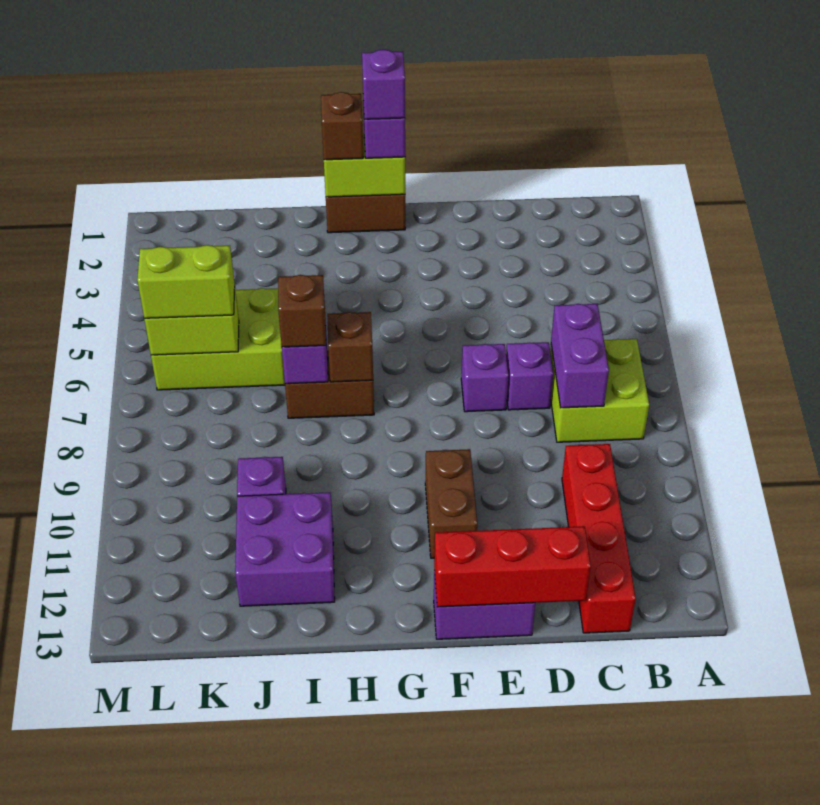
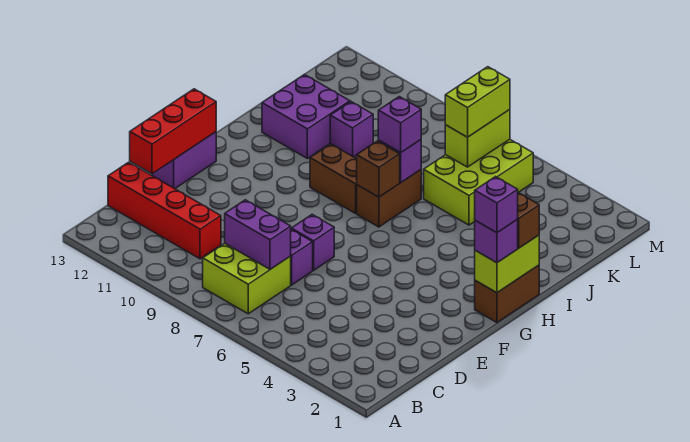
brown 1x2 brick [425,449,477,558] -> brown 1x2 brick moved to [310,144,357,213]
brown 1x1 brick [278,275,326,347] -> purple 1x1 brick [378,97,421,153]

